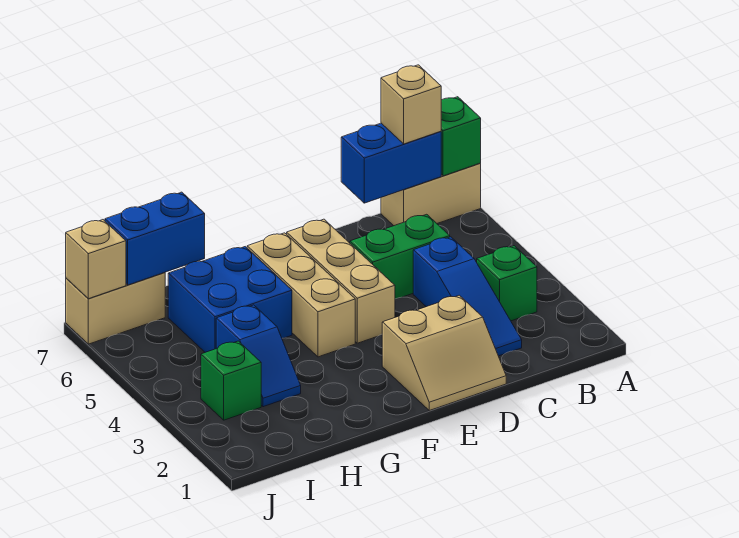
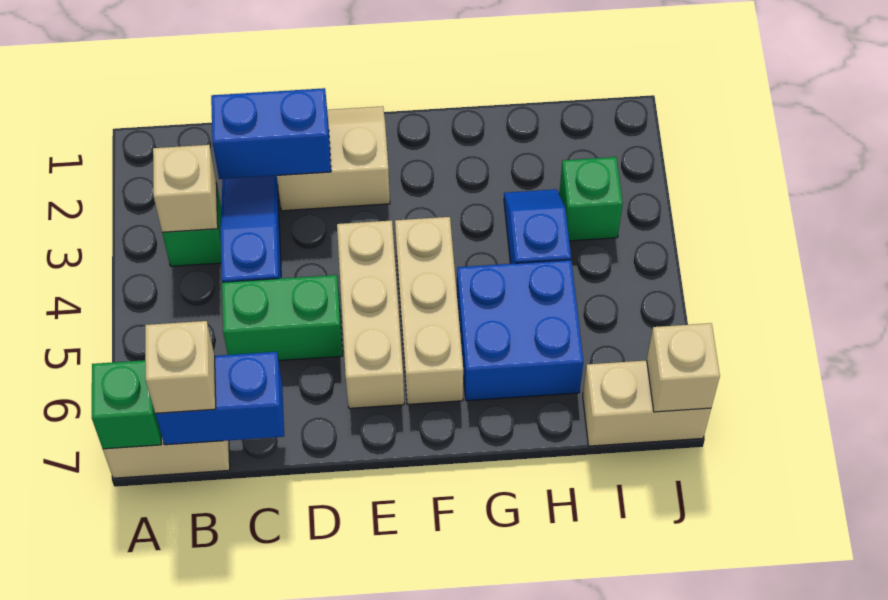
none -> tan 1x1 brick [153,145,218,232]
blue 1x2 brick [105,192,205,285] -> blue 1x2 brick moved to [211,88,331,179]

